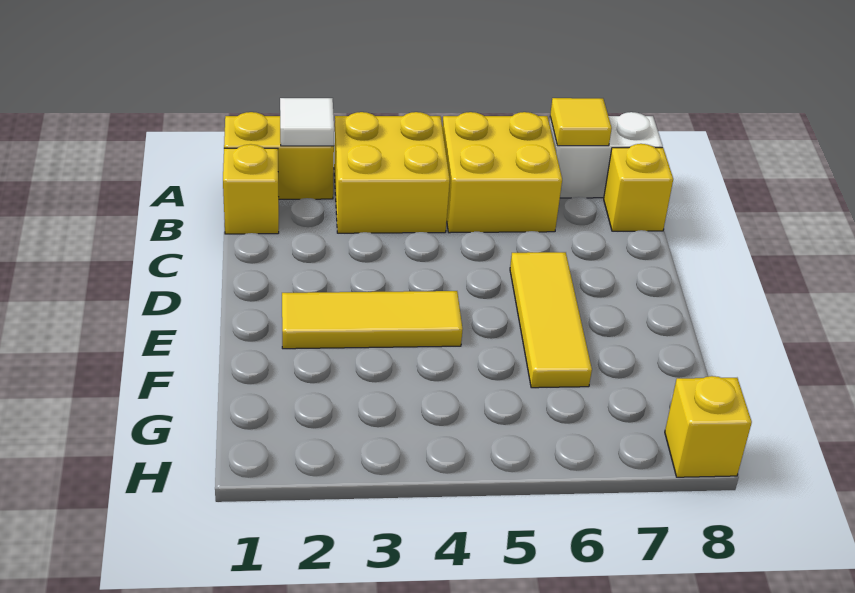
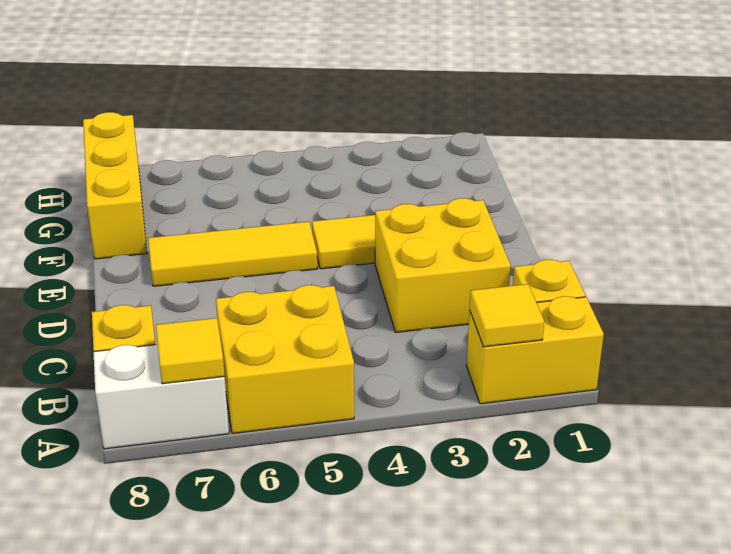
white 1x1 tile [280,98,334,146] -> yellow 1x1 tile [470,284,544,347]
yellow 2x2 brick [334,112,450,233] -> yellow 2x2 brick moved to [375,198,511,332]
yellow 1x3 tile [510,252,592,388] -> yellow 1x3 tile turned to [148,222,317,286]
yellow 1x1 brick [665,376,752,477] -> yellow 1x3 brick [83,112,147,259]

